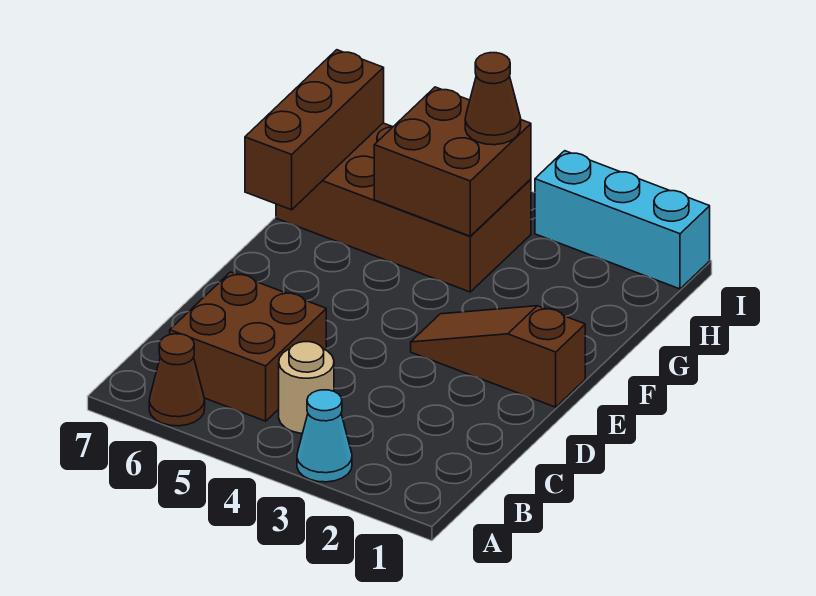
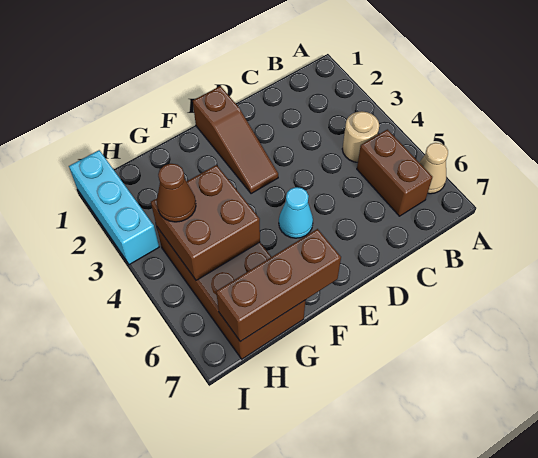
cyan 1x1 cone [297,390,352,482] -> cyan 1x1 cone moved to [279,187,313,238]
brown 1x1 cone [149,334,205,426] -> tan 1x1 cone [419,143,448,194]
brown 2x2 brick [170,272,326,421] -> brown 1x2 brick [357,129,432,216]

